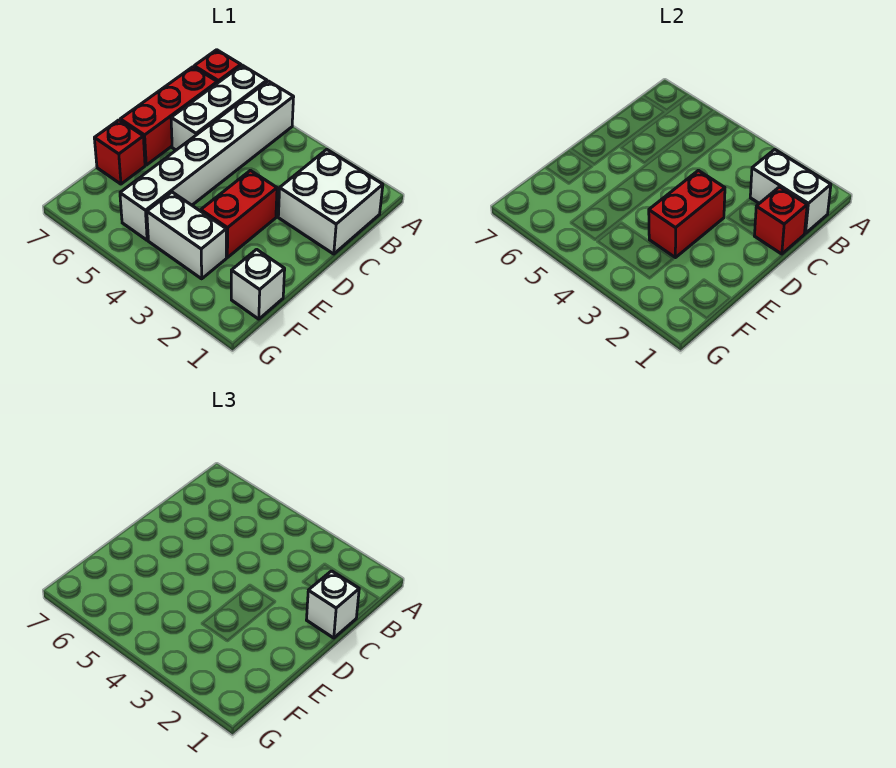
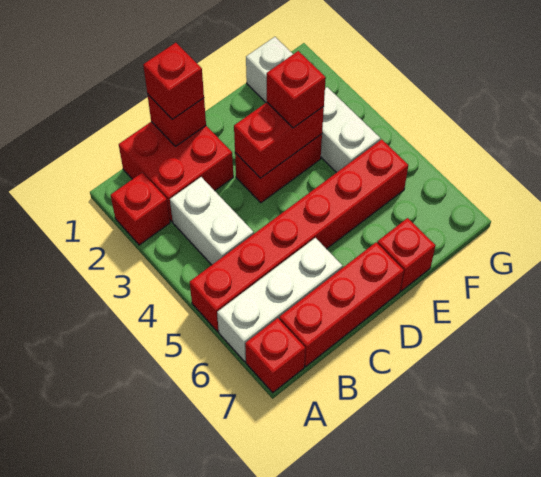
none -> red 1x1 brick [111,173,170,245]
white 1x6 brick [120,81,294,240] -> red 1x6 brick [190,139,408,332]
white 2x2 brick [278,149,383,254] -> red 2x2 brick [119,122,233,221]
white 1x2 brick [750,149,831,233] -> white 1x2 brick moved to [170,177,254,265]
white 1x1 brick [307,571,359,638] -> red 1x1 brick [143,43,204,119]
none -> red 1x1 brick [267,51,326,128]

